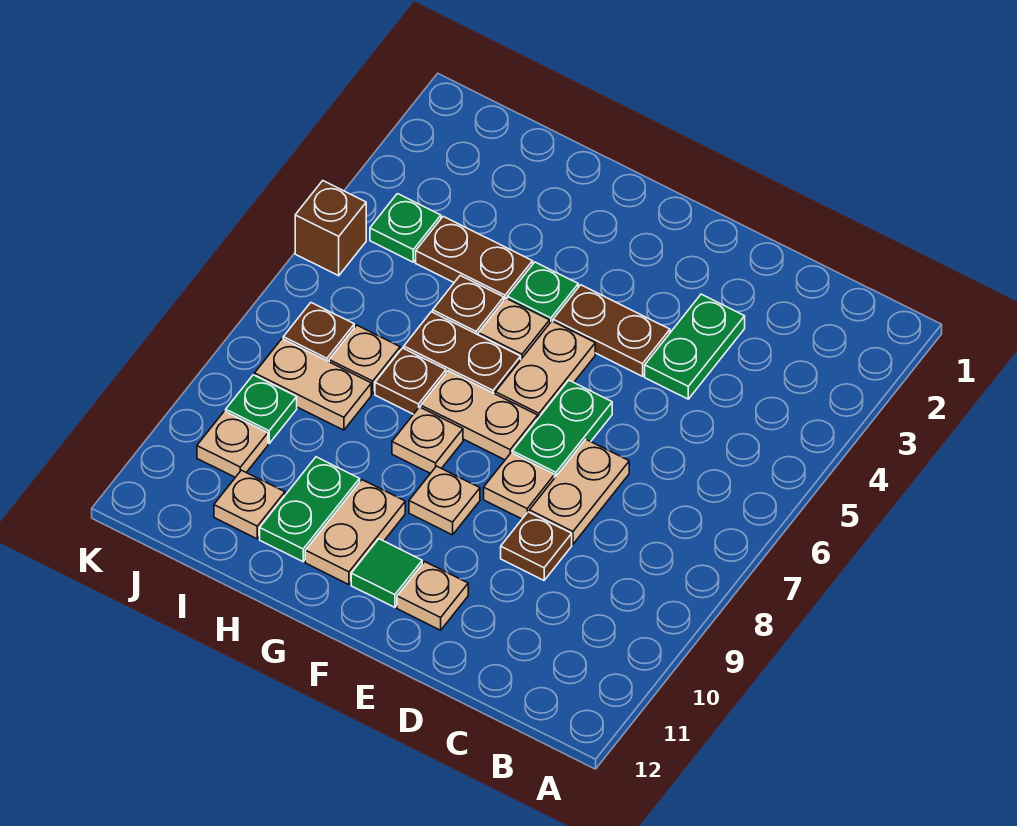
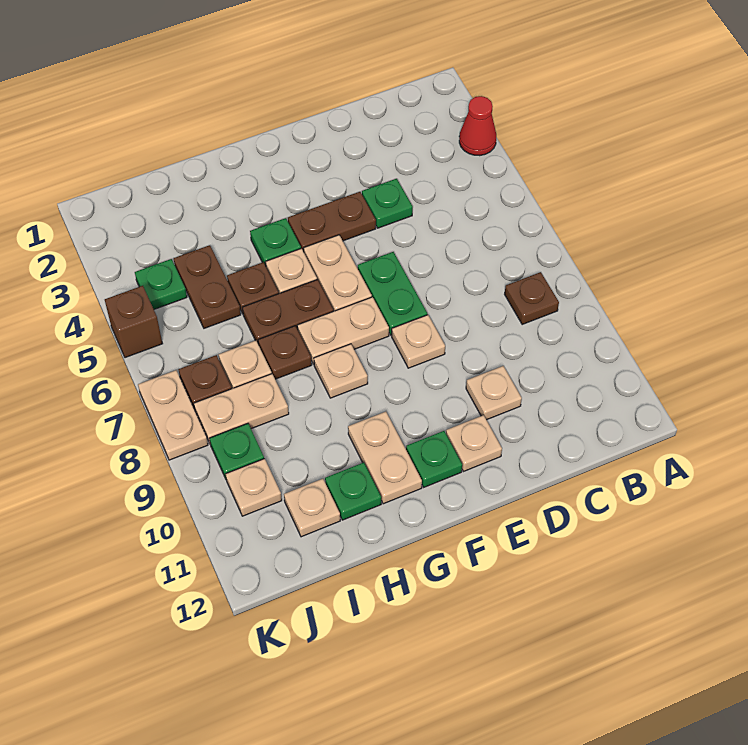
none -> red 1x1 cone [459,96,496,156]
green 1x2 plate [645,294,745,399] -> green 1x1 plate [362,179,413,228]
tan 1x2 plate [529,439,629,544] -> tan 1x2 plate moved to [138,370,208,460]
brown 1x1 plate [501,512,572,580] -> brown 1x1 plate moved to [505,272,559,324]
tan 1x1 plate [409,466,480,535] -> tan 1x1 plate moved to [466,366,522,420]
green 1x1 tile [351,539,422,607] -> green 1x1 plate [406,431,462,487]
brown 1x2 plate [416,216,533,300] -> brown 1x2 plate turned to [174,245,241,328]
green 1x2 plate [260,457,360,562] -> green 1x1 plate [325,462,381,520]

